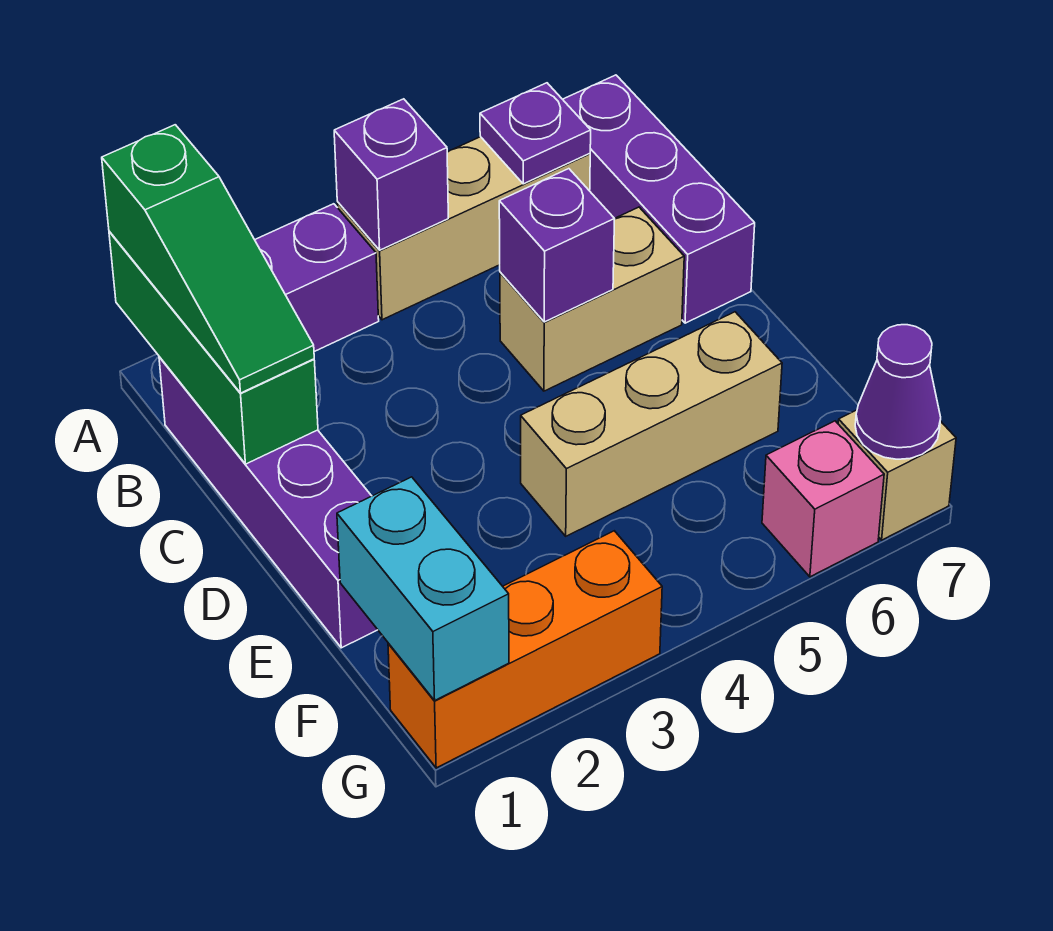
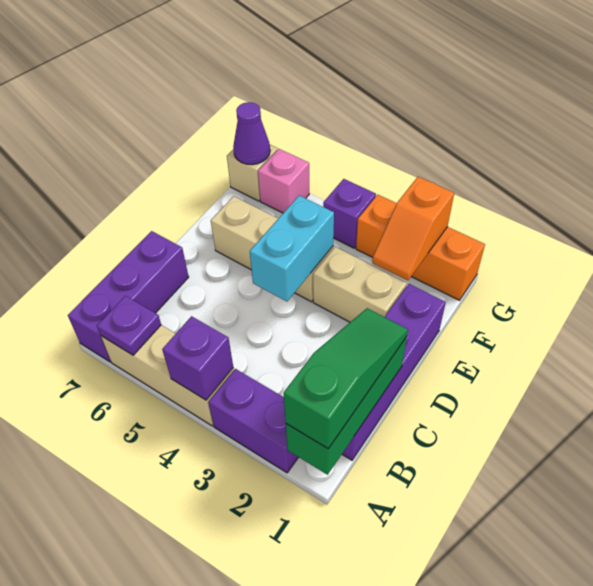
tan 1x2 brick [500,207,684,391] -> tan 1x2 brick moved to [313,247,407,322]
purple 1x1 brick [499,169,615,322] -> purple 1x1 brick moved to [323,179,376,248]
cyan 1x2 brick [337,477,509,700] -> cyan 1x2 brick moved to [250,196,334,301]
none -> orange 1x2 slope [372,177,454,281]

